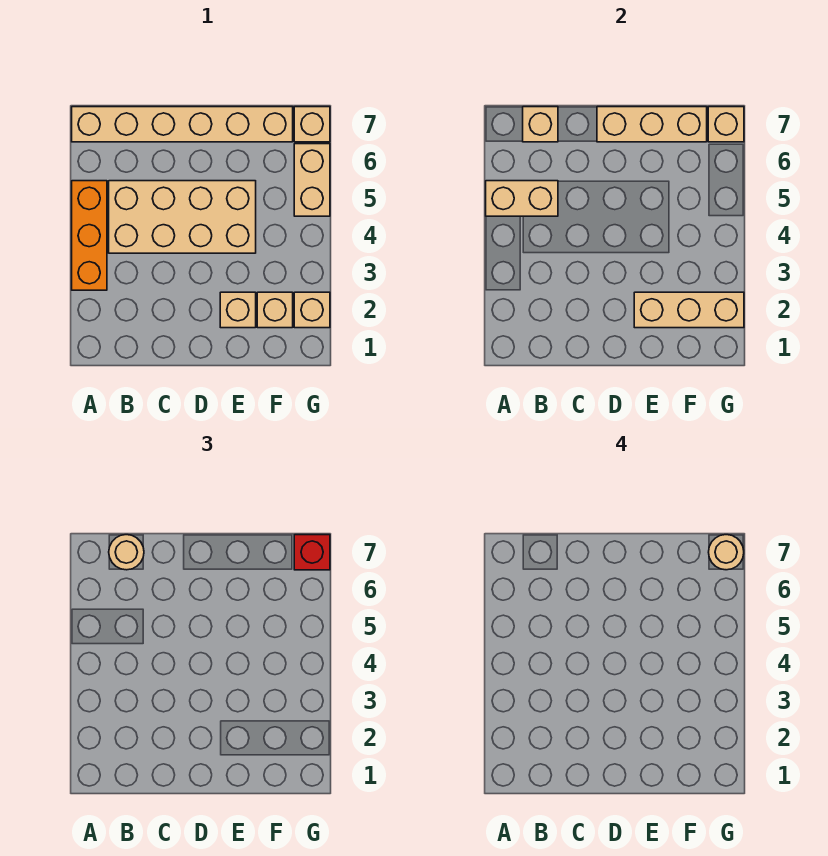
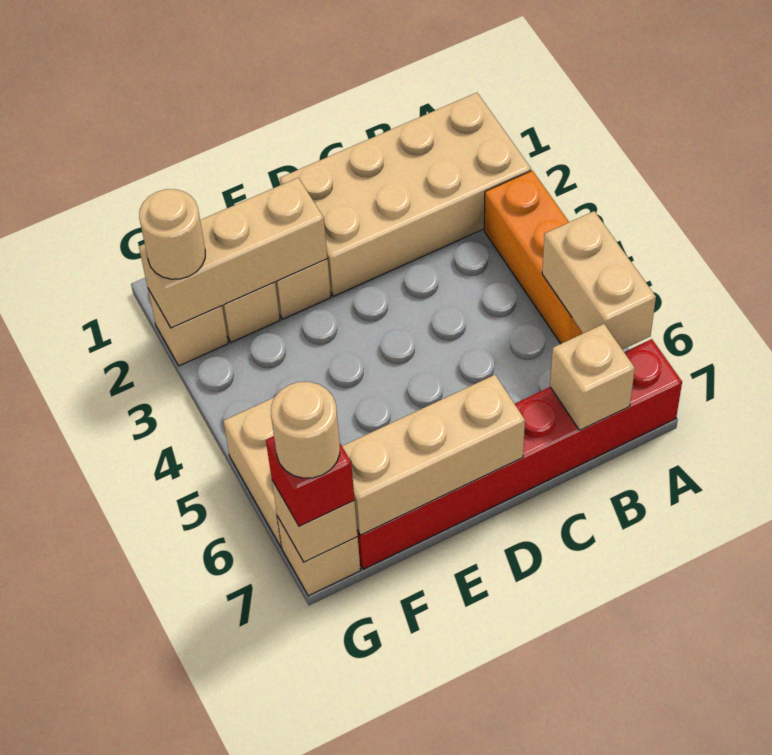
tan 1x2 brick [486,181,558,216] -> tan 1x2 brick turned to [542,211,656,350]
tan 1x6 brick [72,107,293,142] -> red 1x6 brick [357,339,682,569]
tan 2x4 brick [109,181,256,253] -> tan 2x4 brick moved to [280,93,531,296]
tan 1x1 round brick [109,535,144,570] -> tan 1x1 round brick moved to [139,189,205,279]

